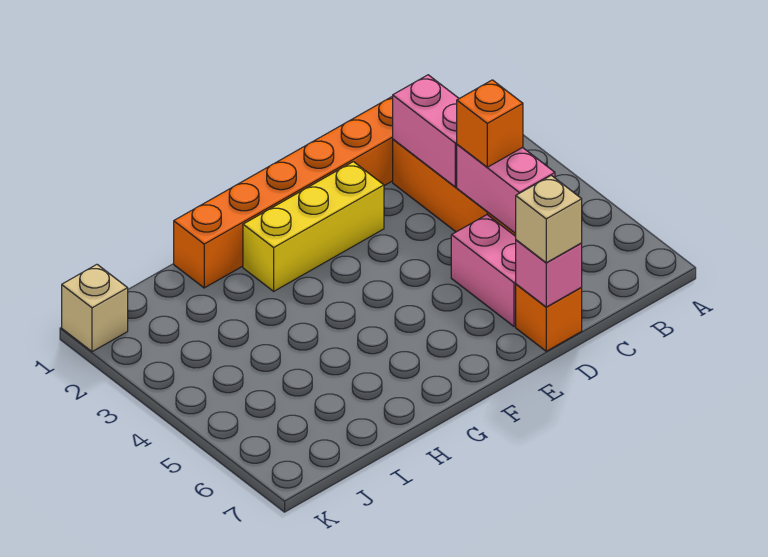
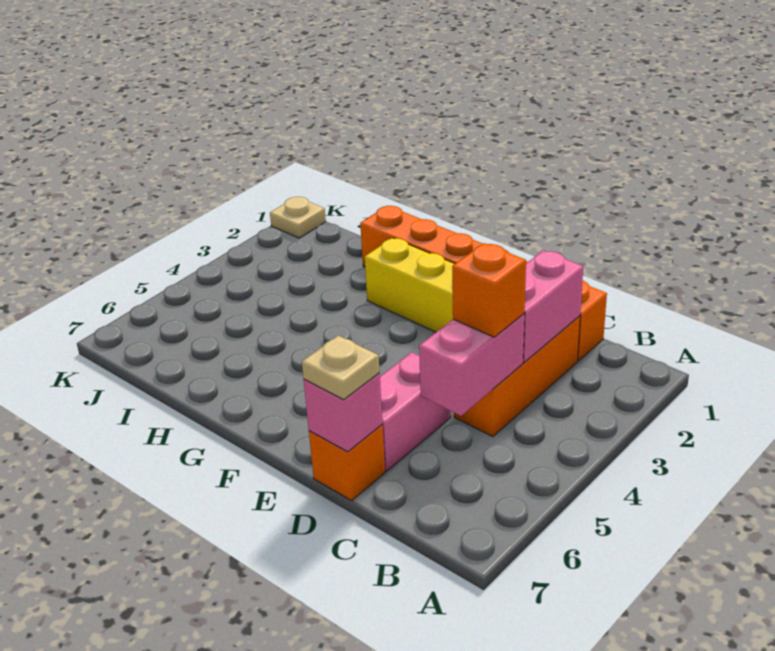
tan 1x1 brick [516,175,582,263] -> tan 1x1 plate [302,336,380,400]
tan 1x1 brick [62,265,128,352] -> tan 1x1 plate [270,197,326,238]

